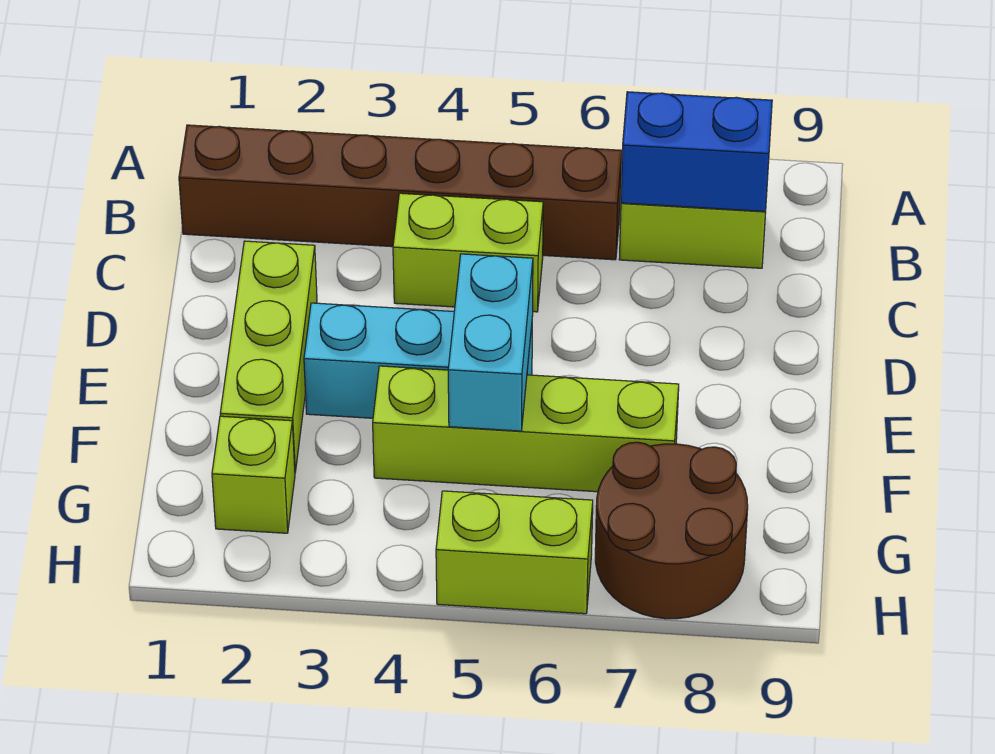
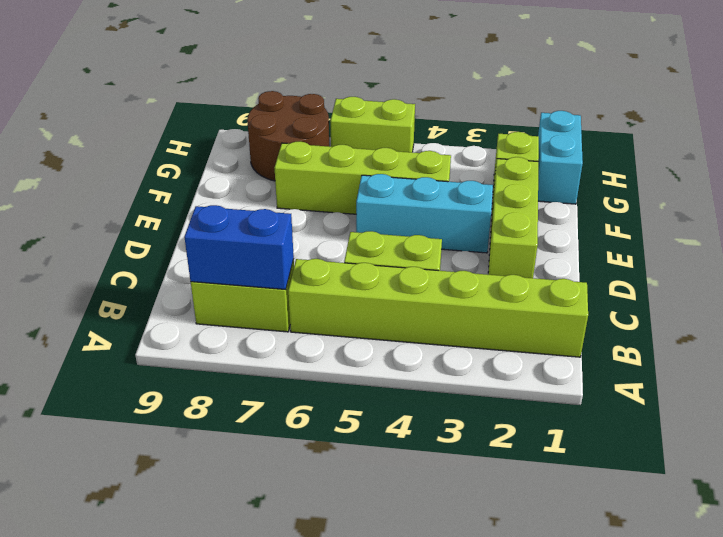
brown 1x6 brick [179,125,622,260] -> lime 1x6 brick [288,259,588,357]
cyan 1x2 brick [448,254,533,431] -> cyan 1x2 brick moved to [538,111,583,204]

